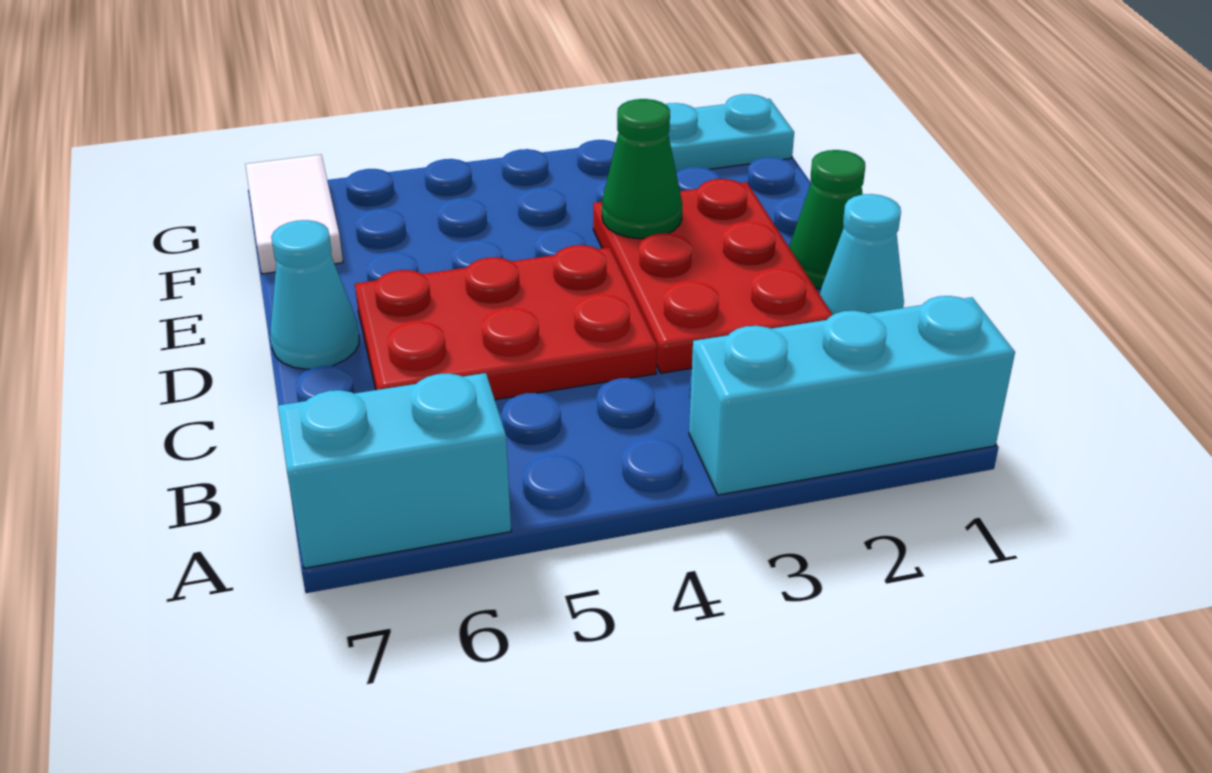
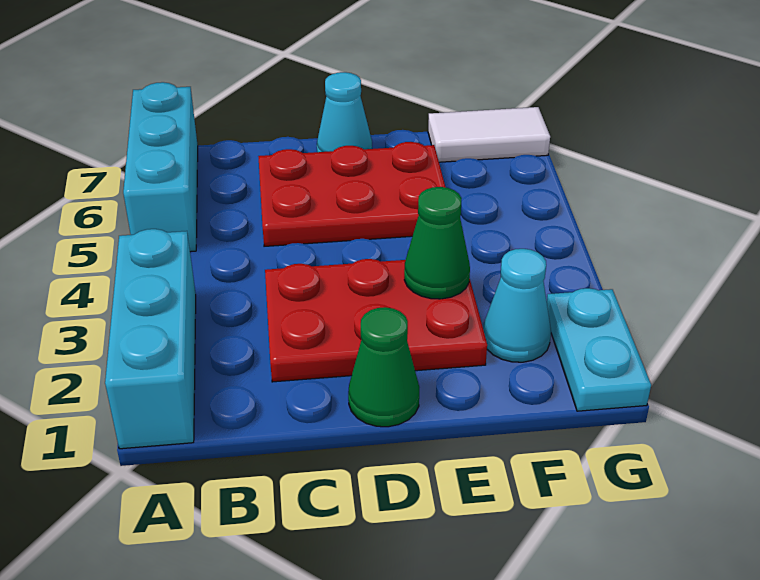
cyan 1x2 brick [278,373,511,568] -> cyan 1x3 brick [123,82,198,252]
cyan 1x1 cone [820,194,904,315] -> cyan 1x1 cone moved to [483,249,551,362]
red 2x3 plate [355,245,657,400] -> red 2x3 plate turned to [258,142,445,246]

